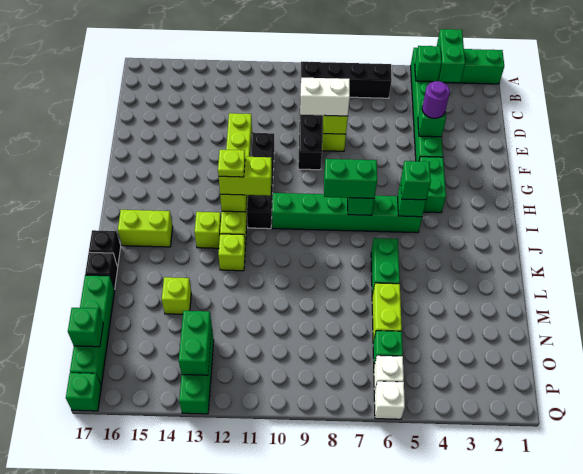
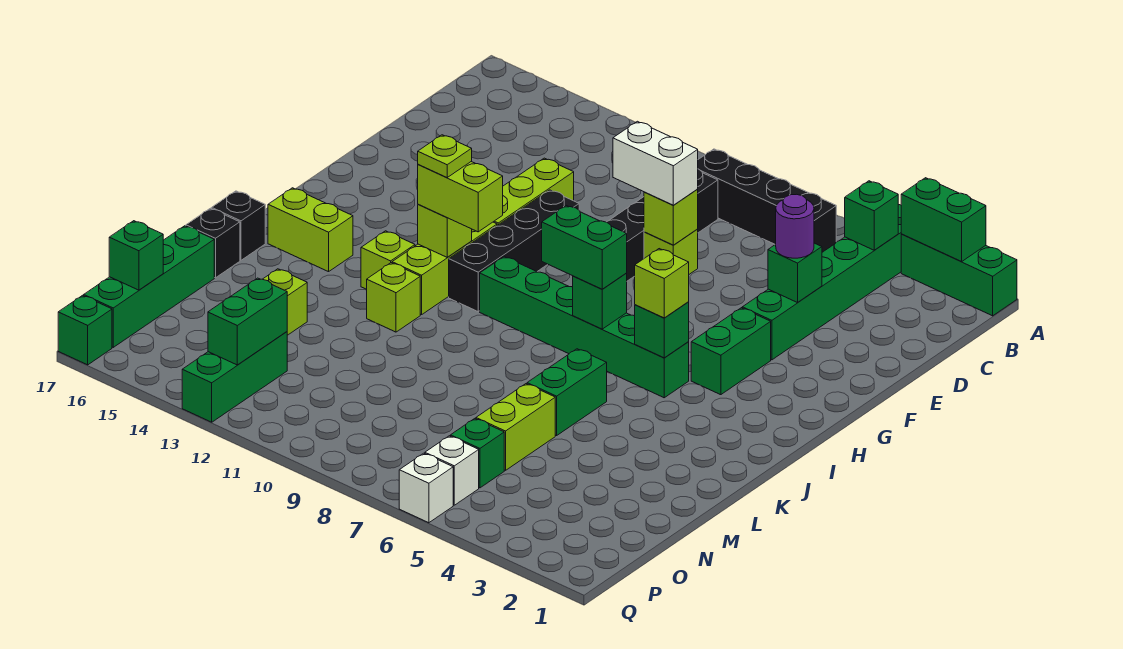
green 1x2 brick [437,29,465,82] -> green 1x2 brick turned to [901,178,986,261]
green 1x1 brick [401,161,431,200] -> lime 1x1 brick [635,249,689,318]

